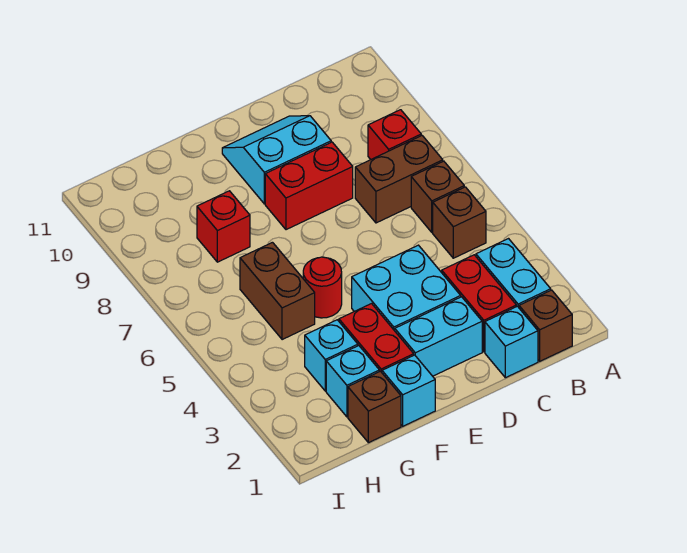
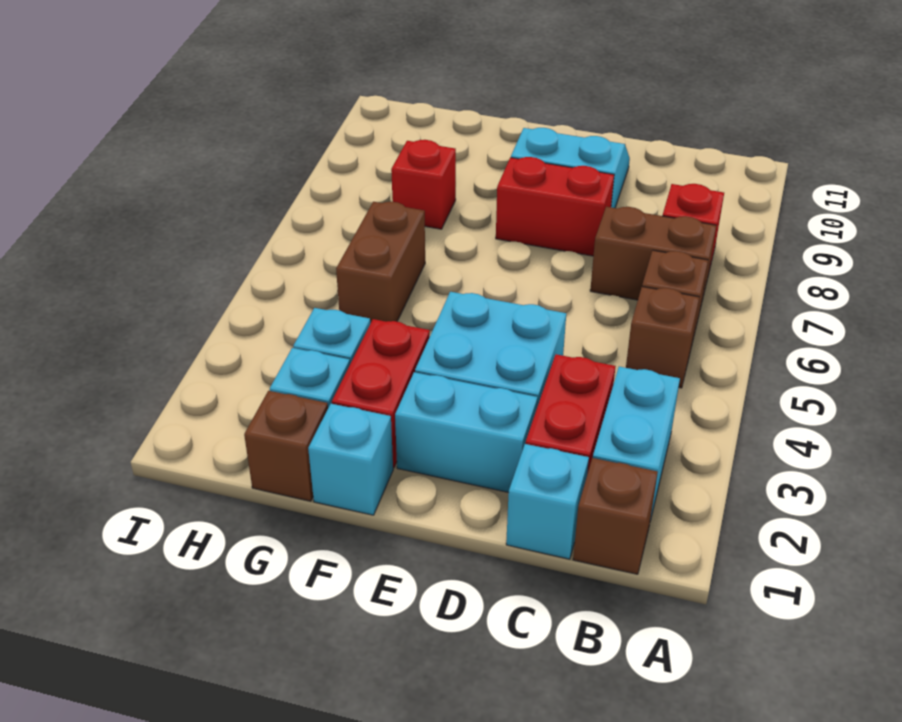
red 1x1 round brick [303,257,342,318] -> none

